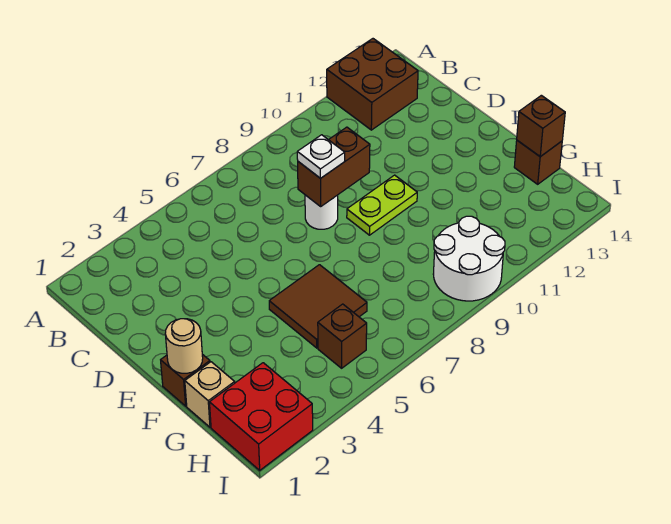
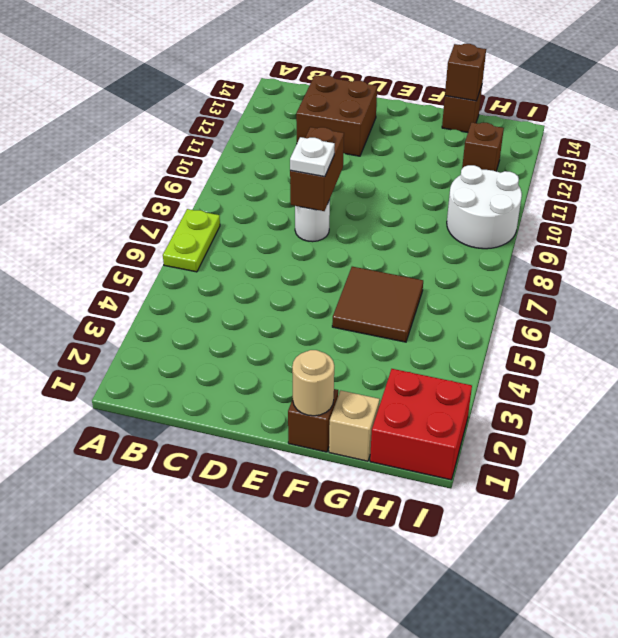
brown 2x2 brick [327,39,418,130] -> brown 2x2 brick moved to [296,75,377,156]
lime 1x2 plate [347,175,417,235] -> lime 1x2 plate moved to [163,209,220,272]
brown 1x1 brick [318,304,367,368] -> brown 1x1 brick moved to [462,123,504,171]

